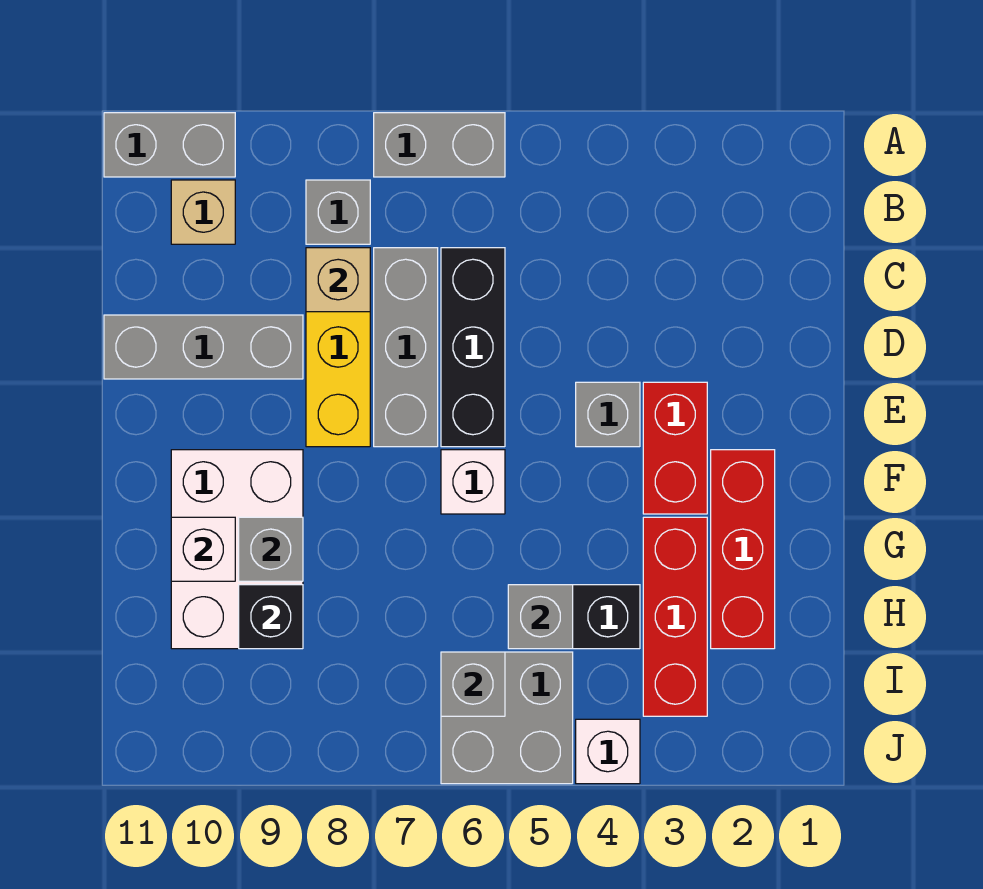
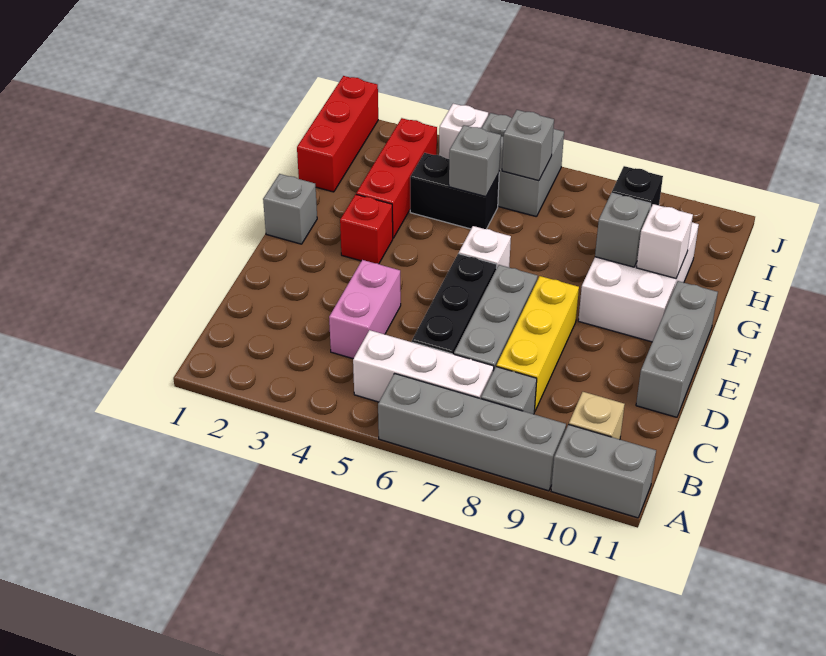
grey 1x2 brick [374,113,505,177] -> grey 1x4 brick [378,374,566,491]
none -> white 1x3 brick [353,330,494,402]
none -> pink 1x2 brick [329,260,401,359]
tan 1x1 brick [306,248,370,312] -> none
grey 1x3 brick [104,315,303,379] -> grey 1x3 brick turned to [636,281,718,417]
red 1x2 brick [643,382,707,514] -> red 1x1 brick [340,194,393,264]
grey 1x1 brick [576,382,640,447] -> grey 1x1 brick moved to [263,174,317,244]
red 1x3 brick [711,450,775,649] -> red 1x3 brick moved to [297,76,378,192]

